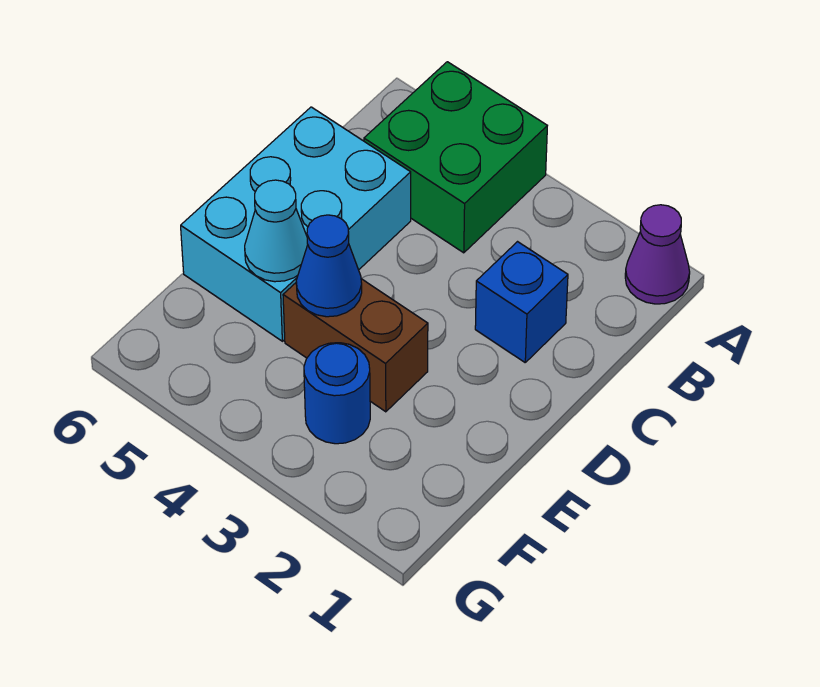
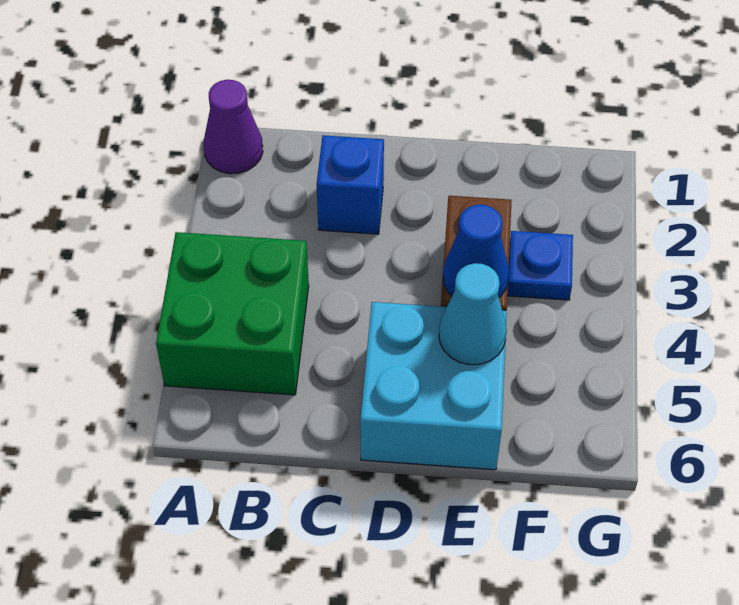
cyan 2x3 brick [181,107,411,341] -> cyan 2x2 brick [360,302,507,470]
blue 1x1 round brick [304,343,370,444] -> blue 1x1 plate [507,231,573,300]

